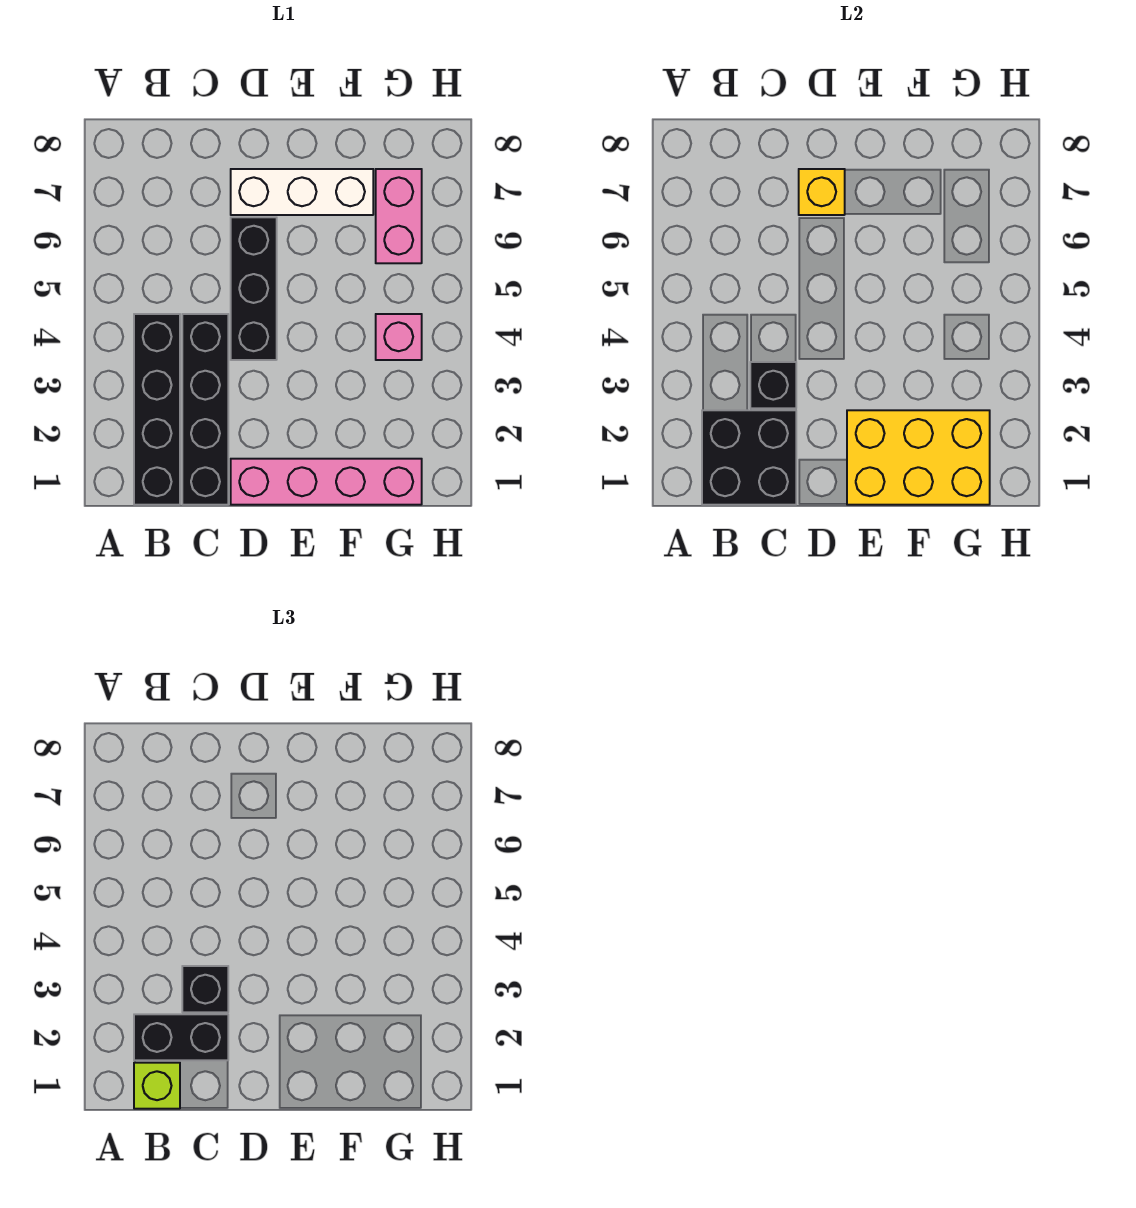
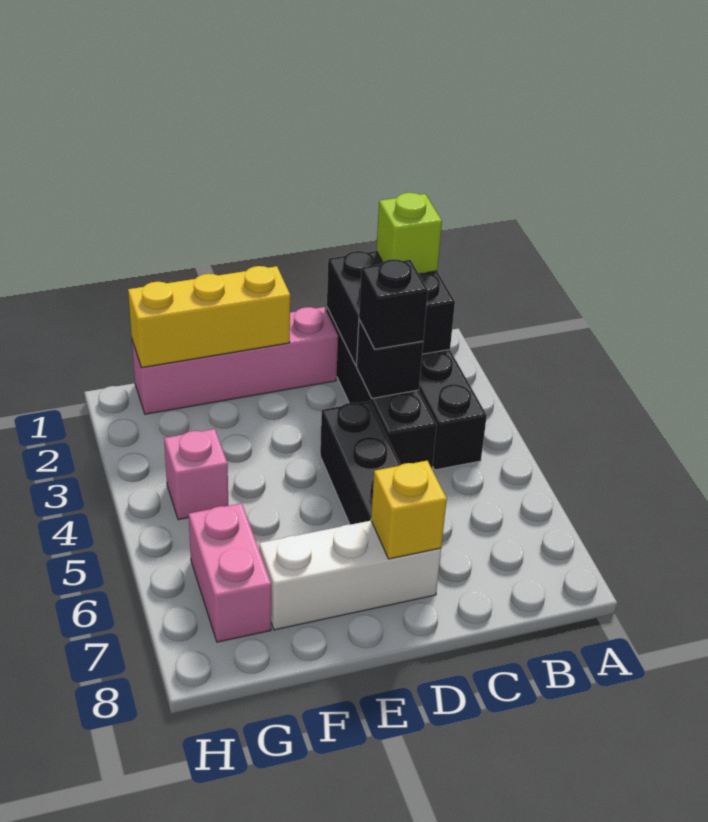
black 1x2 brick [134,1014,228,1060] -> none
yellow 2x3 brick [847,410,990,505] -> yellow 1x3 brick [128,266,290,368]

